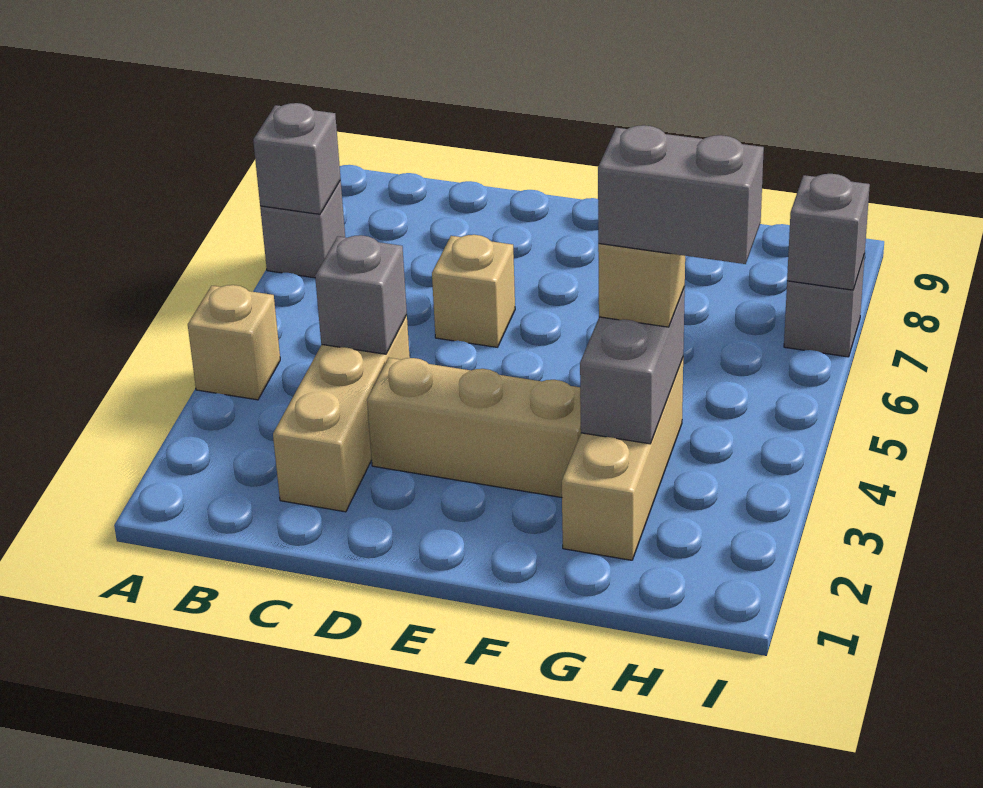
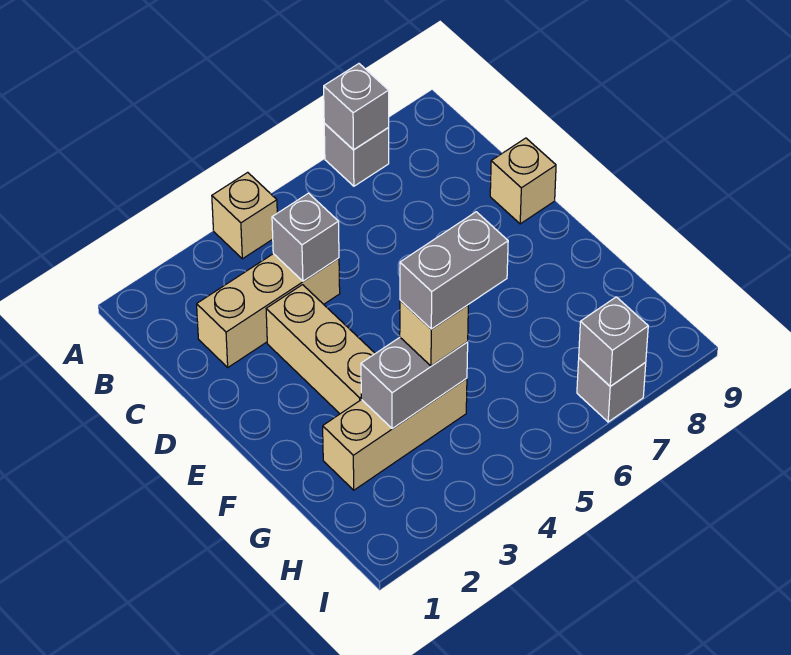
tan 1x1 brick [432,235,515,347] -> tan 1x1 brick moved to [490,138,556,224]
grey 1x2 brick [598,125,764,264] -> grey 1x2 brick turned to [400,212,508,329]

